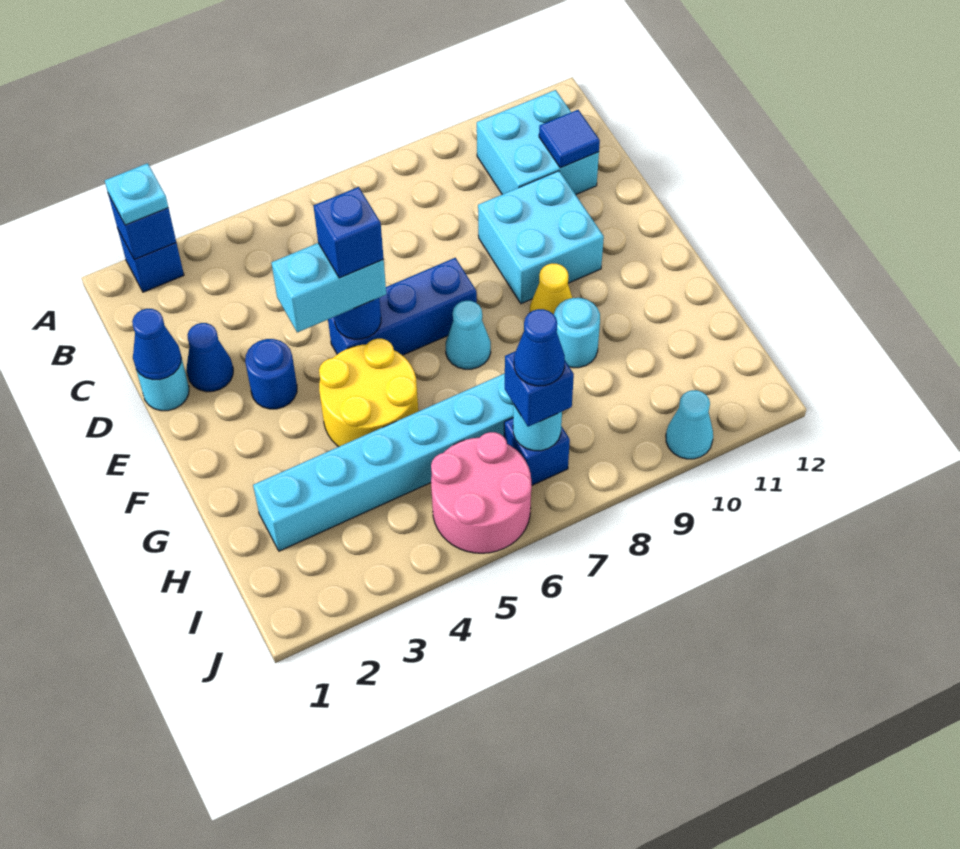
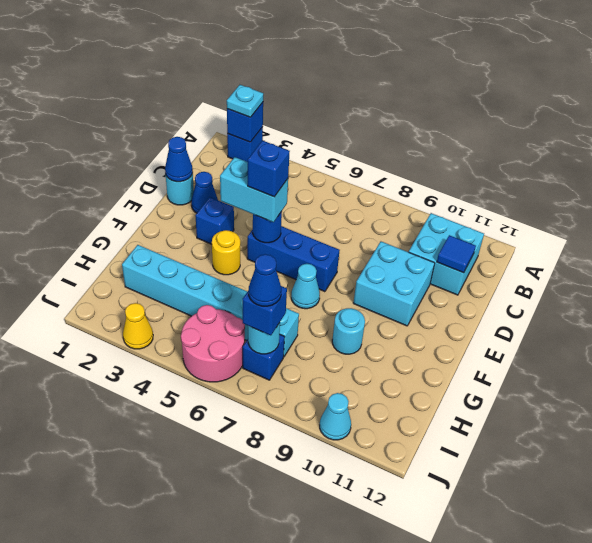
blue 1x1 round brick [245,339,297,409] -> blue 1x1 brick [195,197,234,244]
yellow 2x2 round brick [319,339,418,447] -> yellow 1x1 round brick [212,230,240,275]
yellow 1x1 cone [530,263,572,314] -> yellow 1x1 cone moved to [123,303,153,349]

